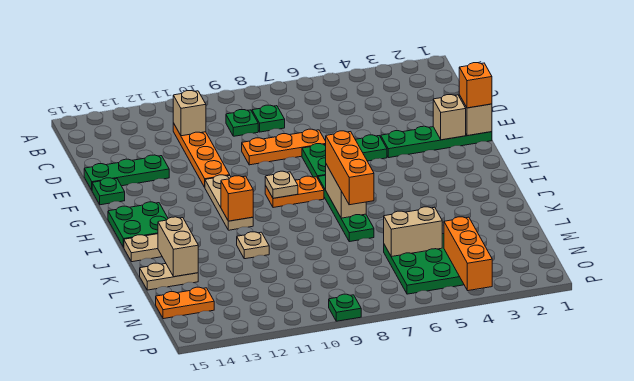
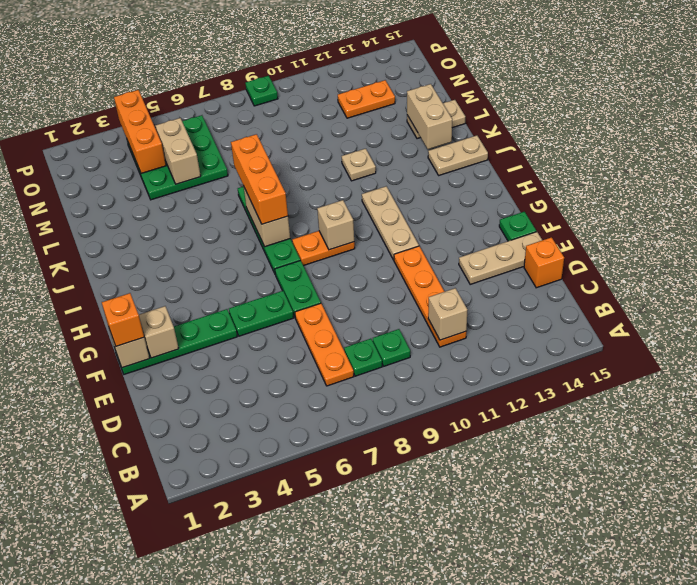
orange 1x3 plate [242,129,326,165] -> orange 1x3 plate turned to [295,303,354,386]
green 1x3 plate [84,155,169,190] -> tan 1x3 plate [459,232,542,284]
tan 1x1 plate [265,171,298,198] -> tan 1x1 brick [317,200,354,250]
green 2x2 plate [108,202,168,247] -> none
orange 1x1 brick [221,176,253,221] -> orange 1x1 brick moved to [524,237,564,288]
tan 1x2 brick [384,207,442,257] -> tan 1x2 brick turned to [155,118,201,184]
orange 1x2 plate [156,287,214,319] -> orange 1x2 plate moved to [338,80,395,118]

